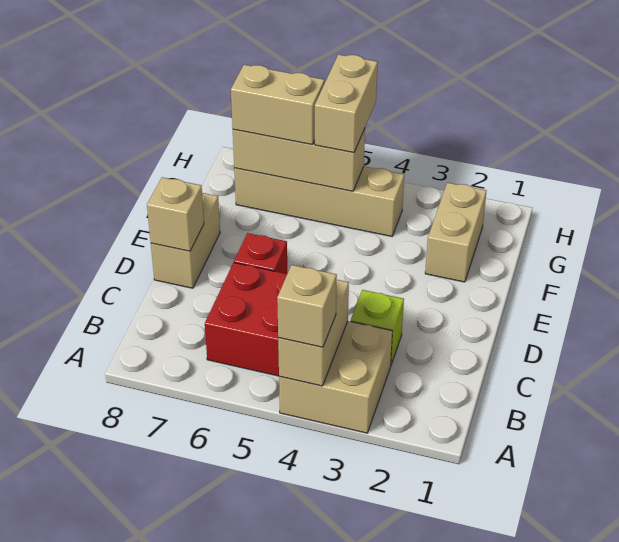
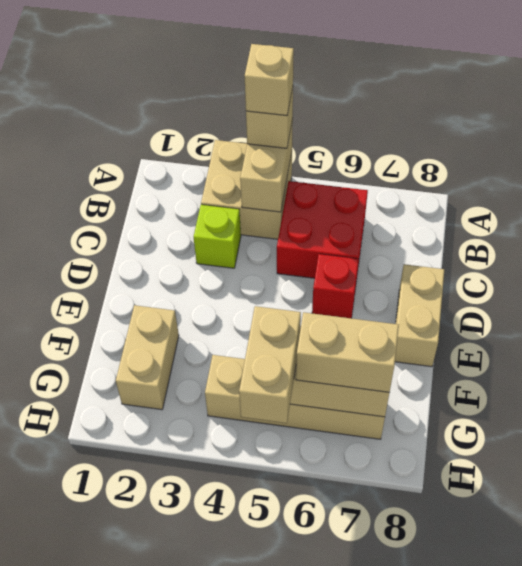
tan 1x1 brick [147,177,204,251] -> tan 1x1 brick moved to [245,44,294,116]

